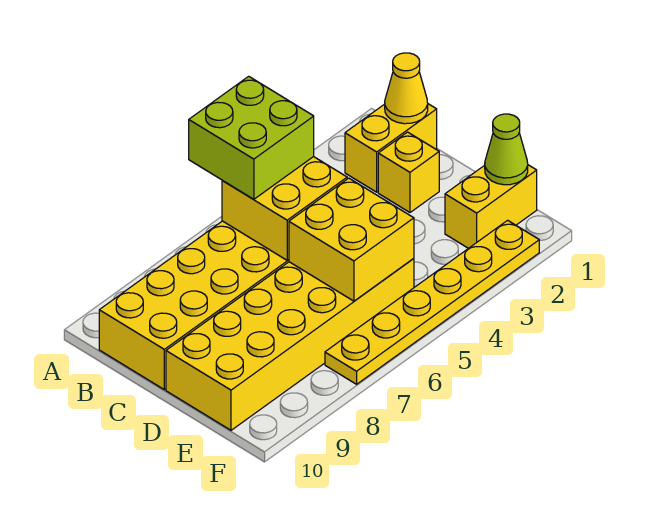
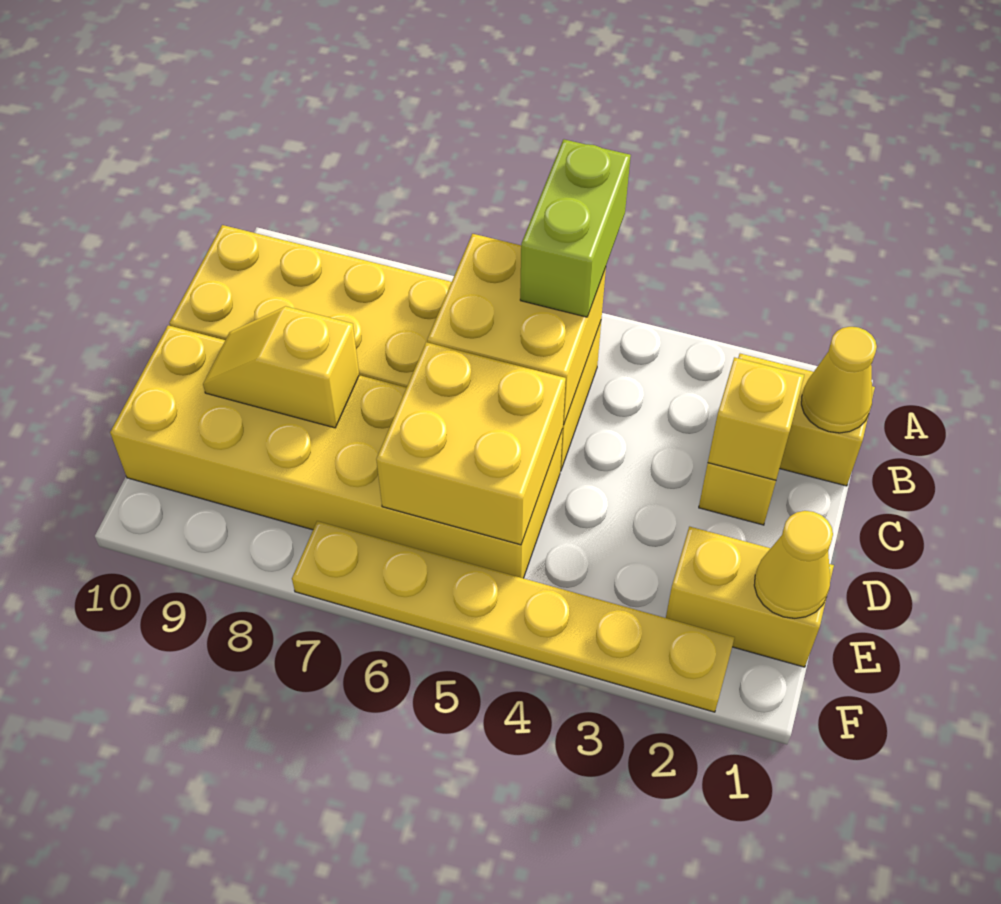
lime 2x2 brick [189,76,314,199] -> lime 1x2 brick [520,139,631,317]
none -> yellow 1x1 brick [708,357,804,480]
none -> yellow 1x2 slope [203,306,359,428]
lime 1x1 cone [485,114,528,185] -> yellow 1x1 cone [754,511,833,618]

